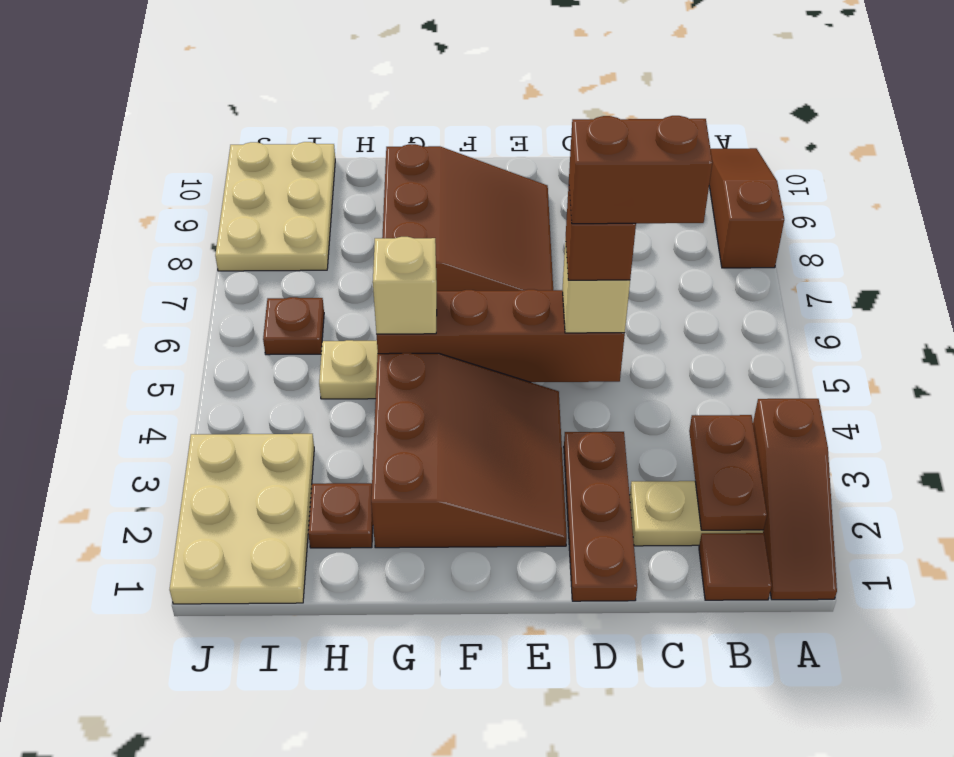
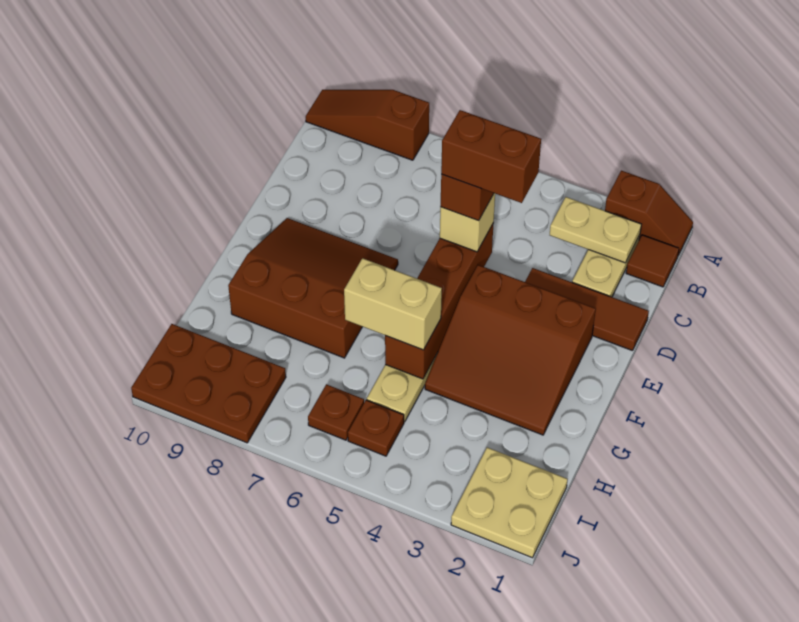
brown 1x3 slope [753,399,837,600] -> brown 1x2 slope [605,171,693,255]
brown 1x2 plate [689,415,767,530] -> tan 1x2 plate [550,197,641,263]
brown 1x2 brick [569,116,712,224] -> brown 1x2 brick turned to [441,110,541,203]
brown 1x3 plate [564,432,637,601] -> brown 1x3 tile [525,268,649,351]
brown 3x3 slope [371,353,567,548] -> brown 3x3 slope turned to [425,265,596,435]
tan 1x1 brick [373,237,437,334] -> tan 1x2 brick [344,258,442,350]
brown 1x1 plate [308,483,373,548] -> brown 1x1 plate moved to [348,400,404,456]
tan 2x3 plate [170,434,314,604] -> tan 2x2 plate [451,447,568,558]
tan 2x3 plate [215,142,335,271] -> brown 2x3 plate [131,324,286,443]

